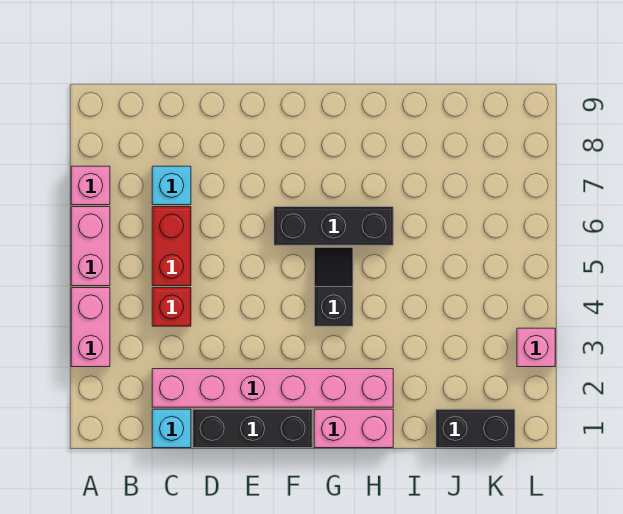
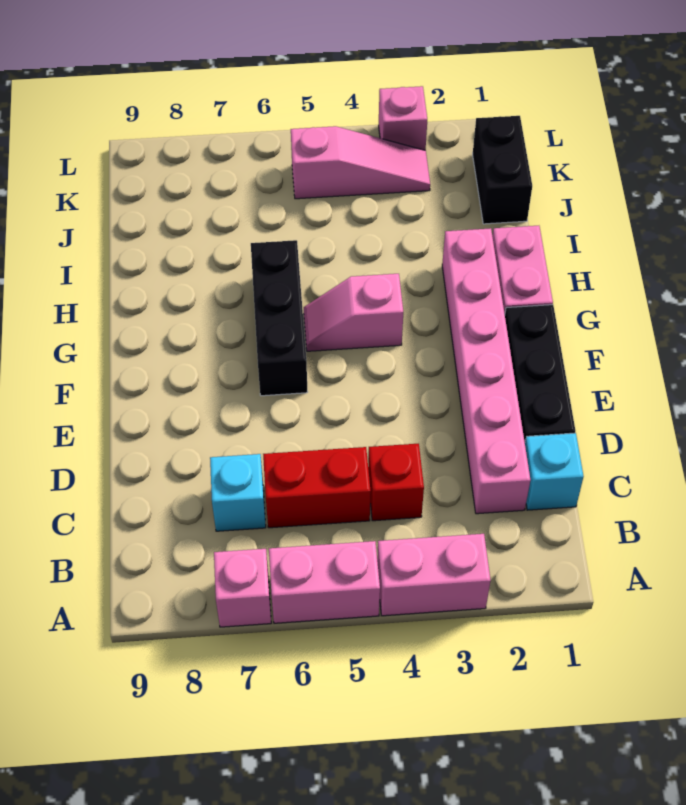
black 1x2 slope [314,247,353,326] -> pink 1x2 slope [304,274,403,351]
none -> pink 1x3 slope [291,126,430,199]

